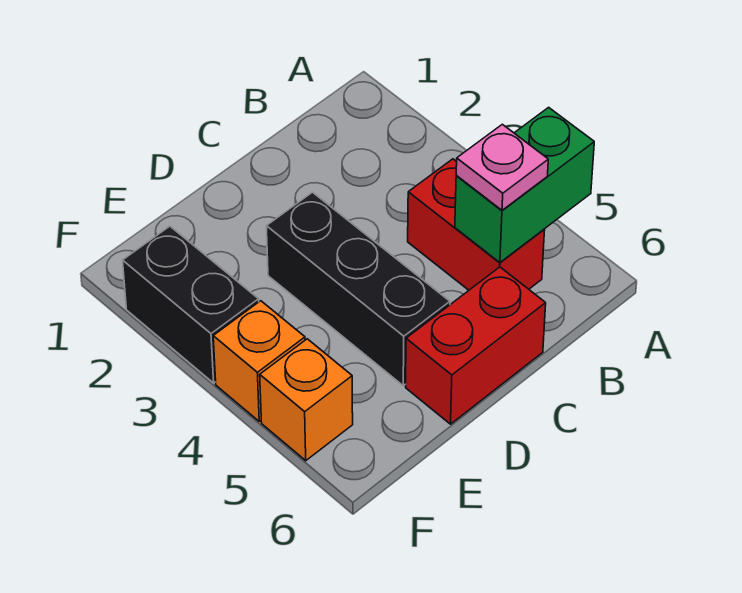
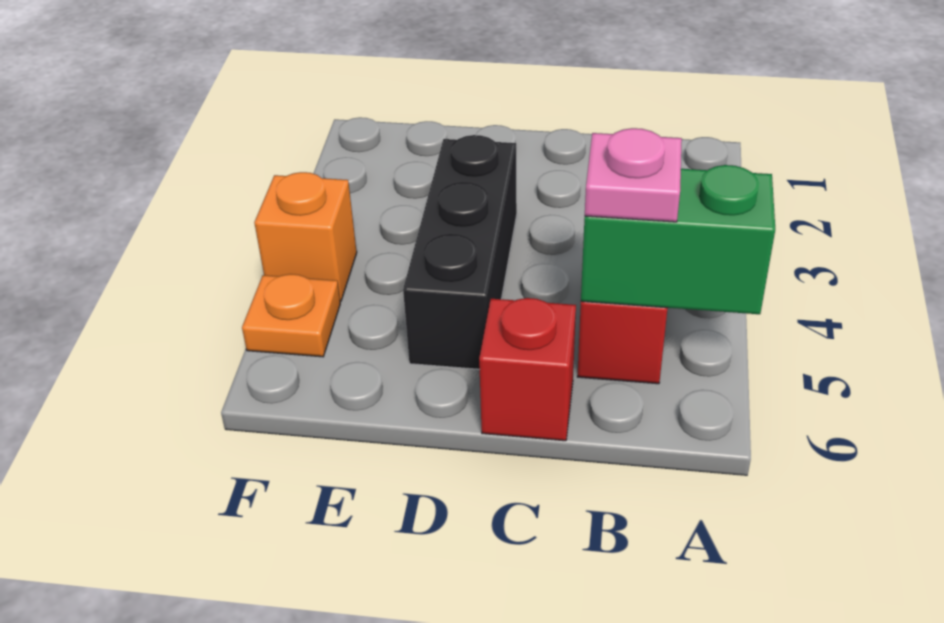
red 1x2 brick [406,267,546,424] -> red 1x1 brick [479,298,576,441]
black 1x2 brick [123,226,259,383] -> none
orange 1x1 brick [260,339,353,461] -> orange 1x1 plate [242,274,340,357]

